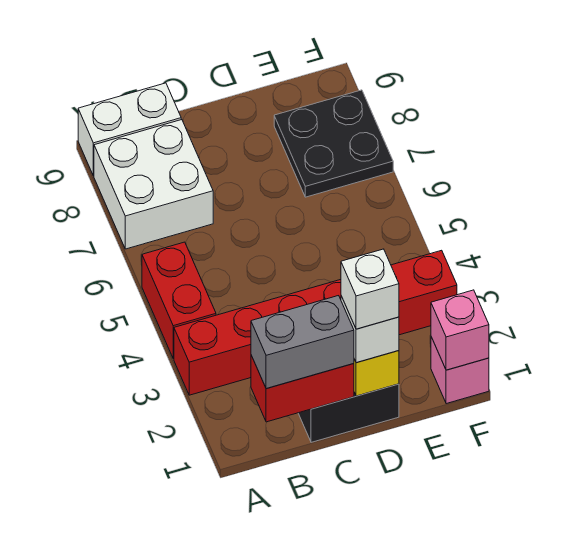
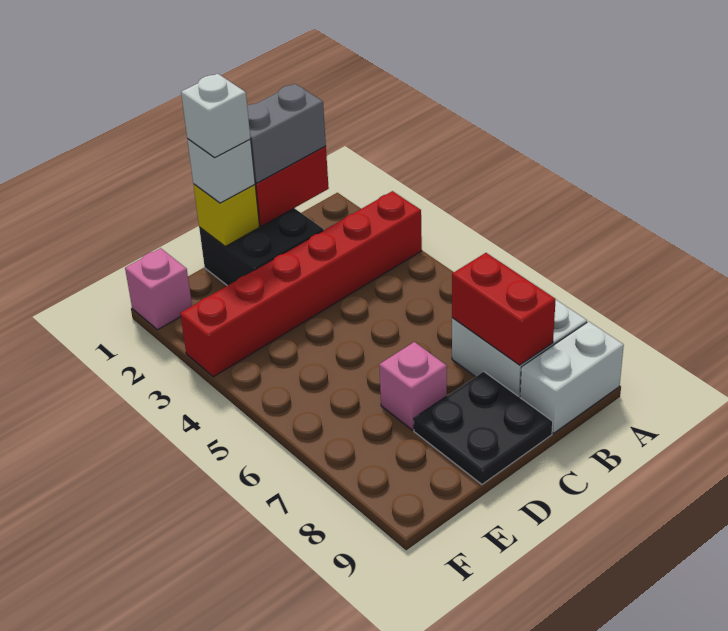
red 1x2 brick [142,242,216,359] -> red 1x2 brick moved to [452,253,556,365]
black 2x2 plate [274,90,393,197] -> black 2x2 plate moved to [414,372,553,484]
pink 1x1 brick [431,290,489,370] -> pink 1x1 brick moved to [379,342,447,430]

